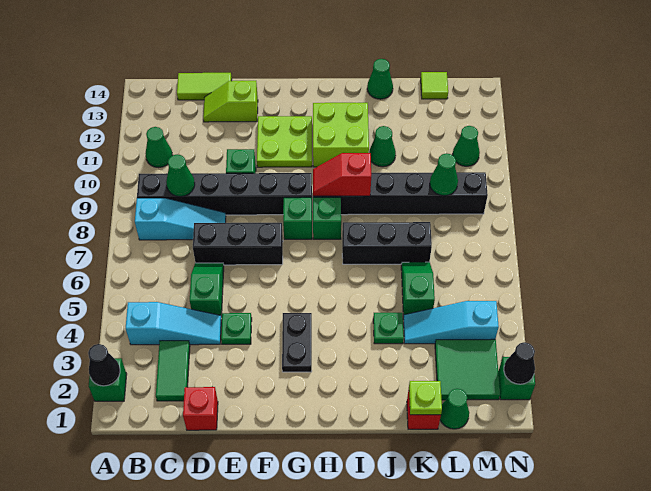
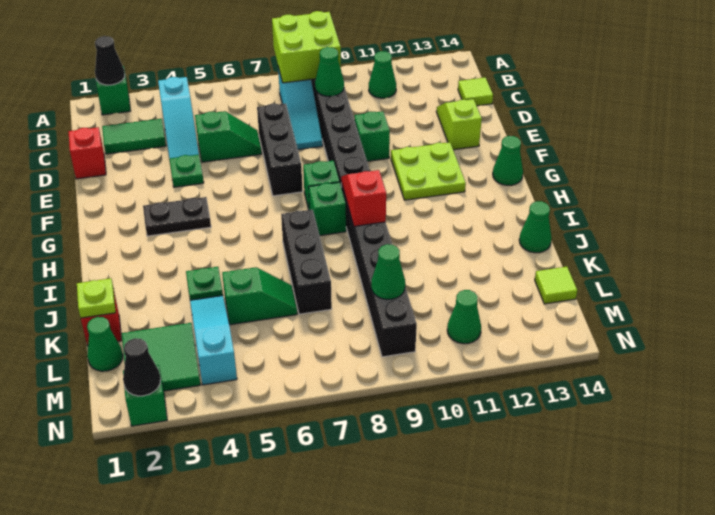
lime 1x2 tile [177,73,232,100] -> lime 1x1 tile [458,77,493,106]
lime 2x2 brick [313,103,369,167] -> lime 2x2 brick moved to [272,11,341,83]
green 1x1 cone [369,126,396,167] -> green 1x1 cone moved to [493,136,523,185]

